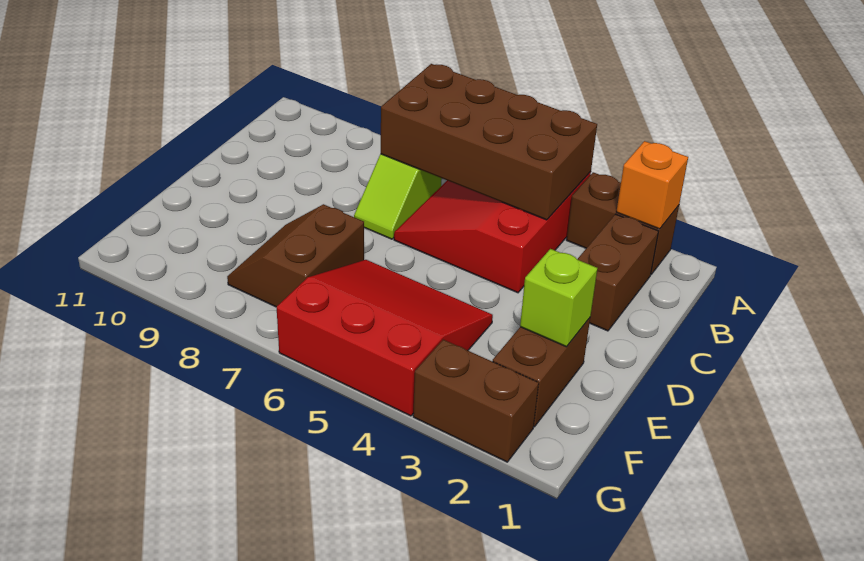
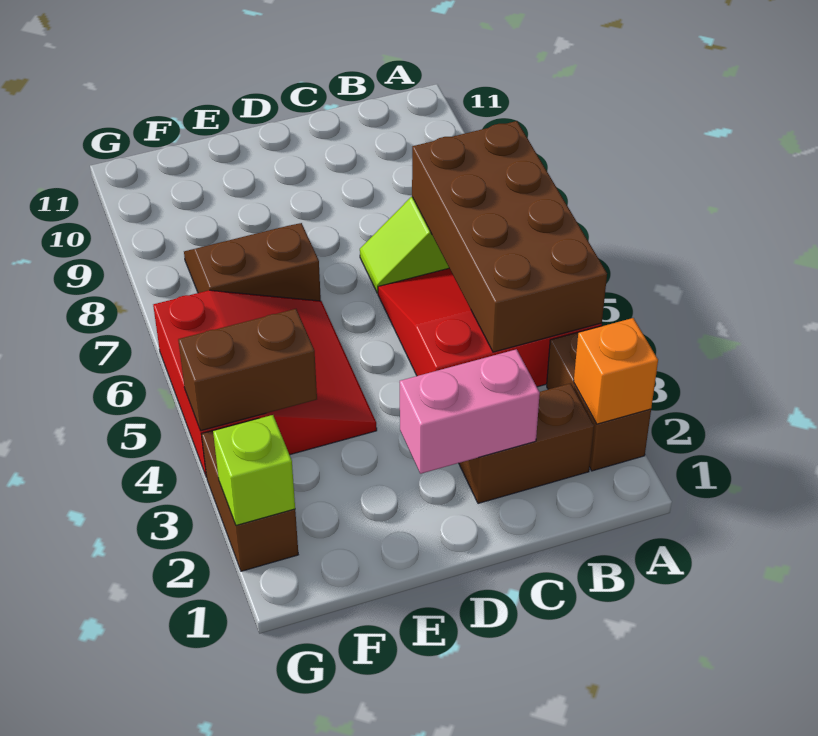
none -> pink 1x2 brick [400,349,540,474]
brown 1x2 brick [493,318,590,427] -> brown 1x2 brick moved to [178,309,317,431]
lime 1x1 brick [520,249,598,347] -> lime 1x1 brick moved to [213,415,295,525]

